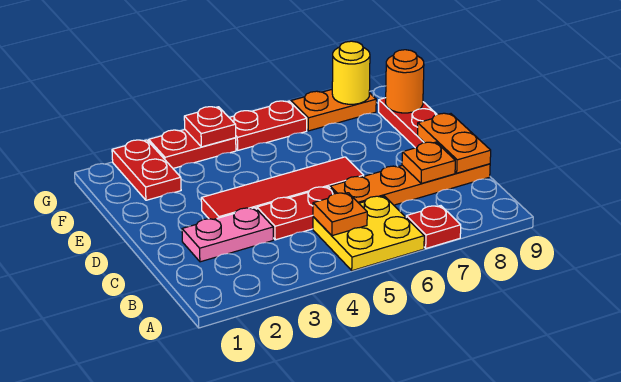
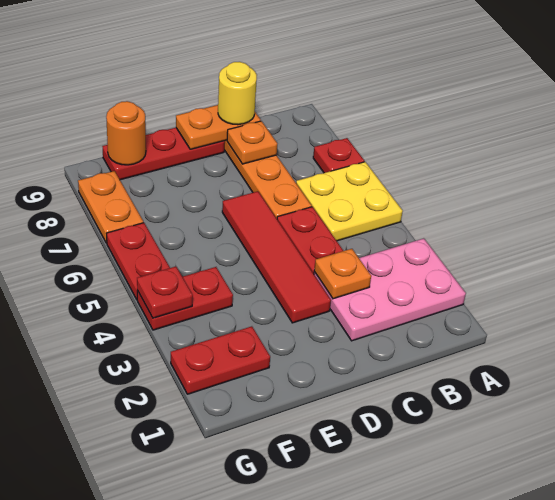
orange 1x1 plate [313,193,367,236] -> orange 1x1 plate moved to [314,249,371,299]
pink 1x2 plate [182,208,273,262] -> pink 2x3 plate [314,238,466,341]
red 1x2 plate [149,130,236,168] -> red 1x2 plate turned to [137,267,233,330]
yellow 1x1 round brick [332,41,370,104] -> yellow 1x1 round brick moved to [218,62,257,125]

